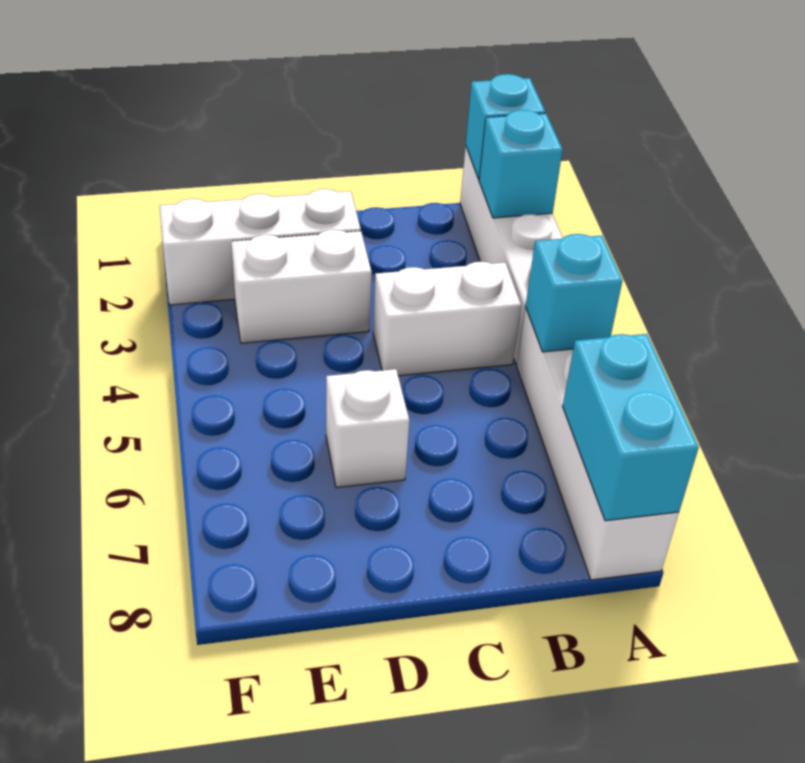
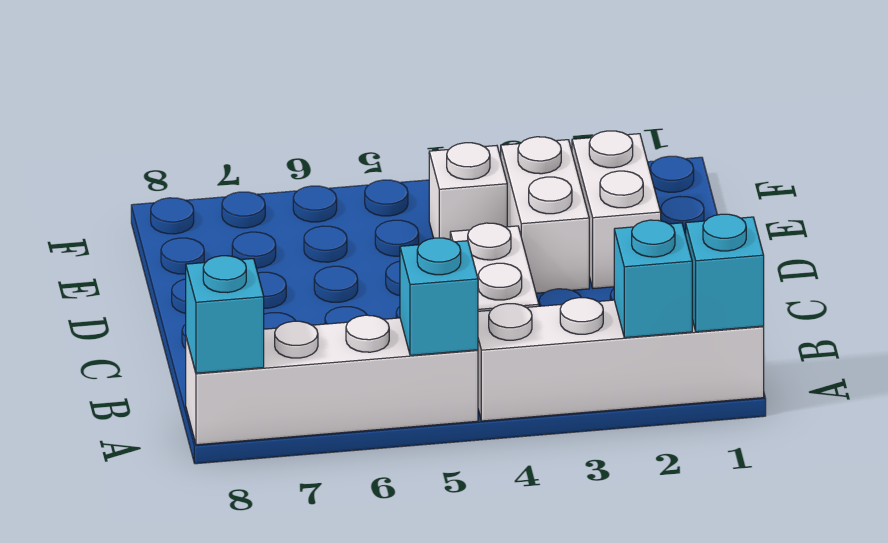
cyan 1x2 brick [563,334,699,521] -> cyan 1x1 brick [186,256,264,373]
white 1x3 brick [159,189,361,305] -> white 1x2 brick [572,131,661,289]
white 1x1 brick [326,369,409,488] -> white 1x1 brick moved to [429,143,507,239]

